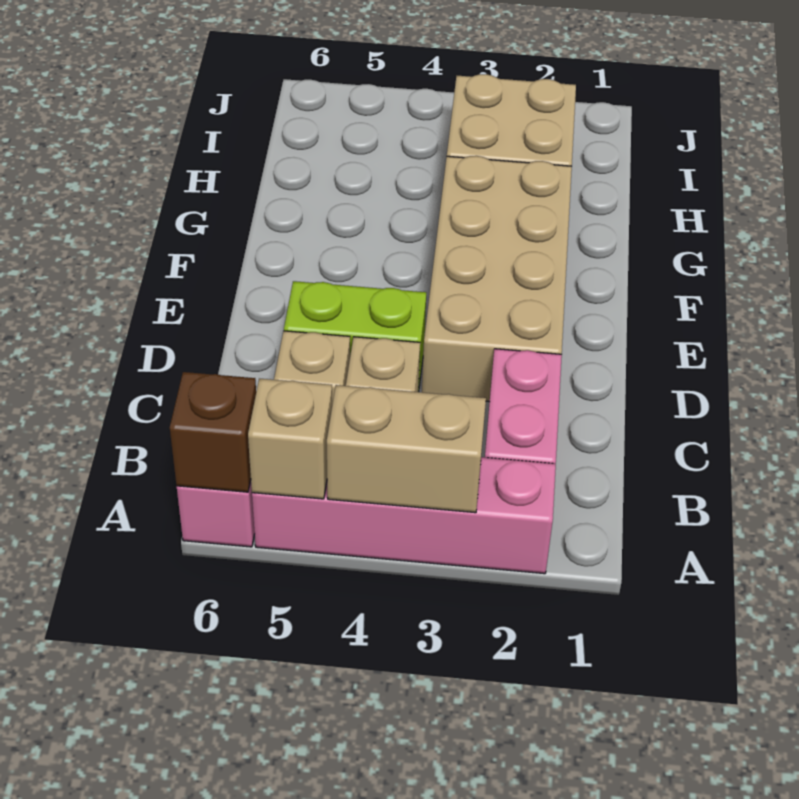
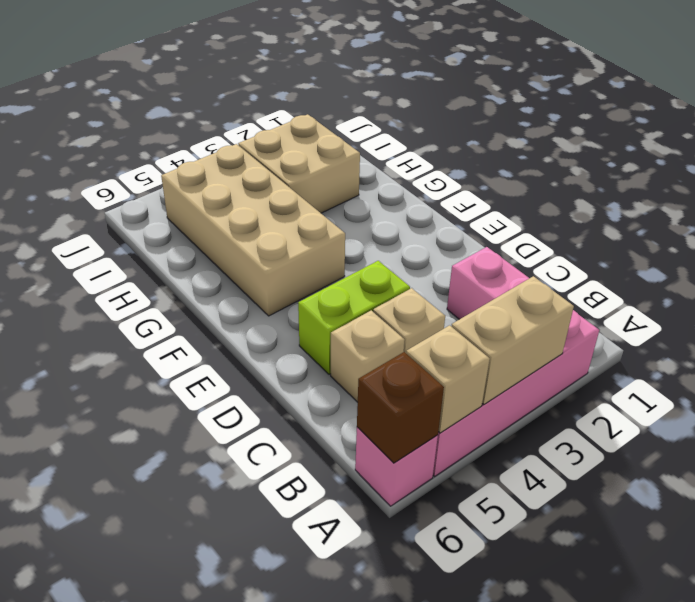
tan 2x4 brick [422,156,572,402] -> tan 2x4 brick moved to [161,144,345,316]

